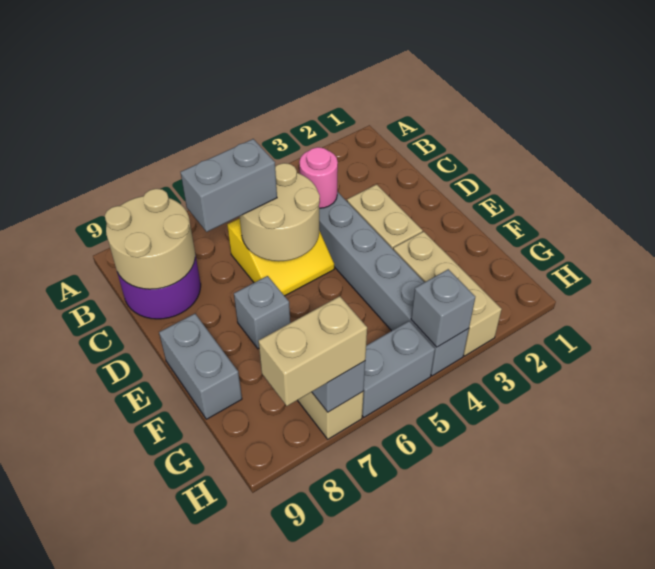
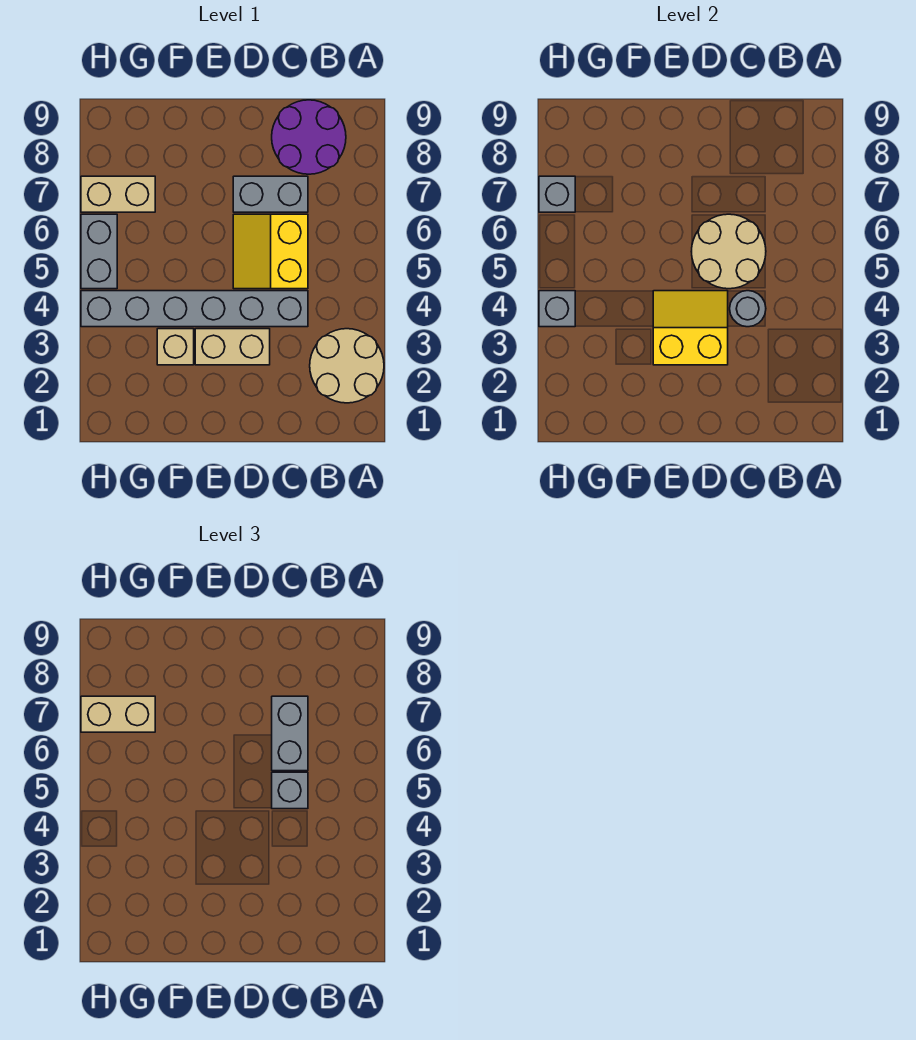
tan 2x2 round brick [105,189,195,289] -> tan 2x2 round brick moved to [310,329,384,403]
pink 1x1 round brick [299,147,338,208] -> grey 1x1 round brick [730,291,766,327]
none -> yellow 2x2 slope [653,291,728,365]
grey 1x1 brick [234,276,290,349] -> grey 1x1 brick moved to [272,772,308,809]
grey 1x2 brick [159,314,242,419] -> grey 1x2 brick moved to [233,176,308,212]
tan 1x3 brick [393,231,502,356] -> tan 1x1 brick [157,329,194,365]
tan 1x2 brick [258,296,367,406] -> tan 1x2 brick turned to [81,696,155,732]

